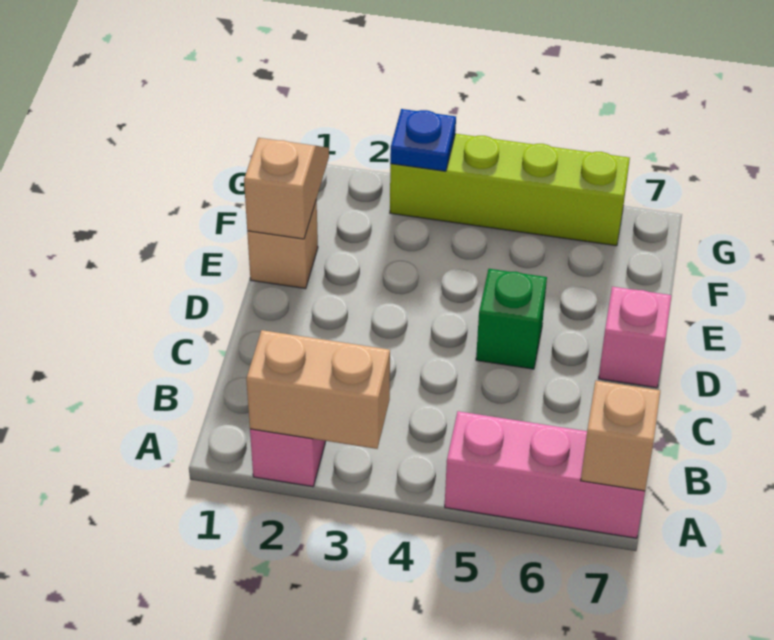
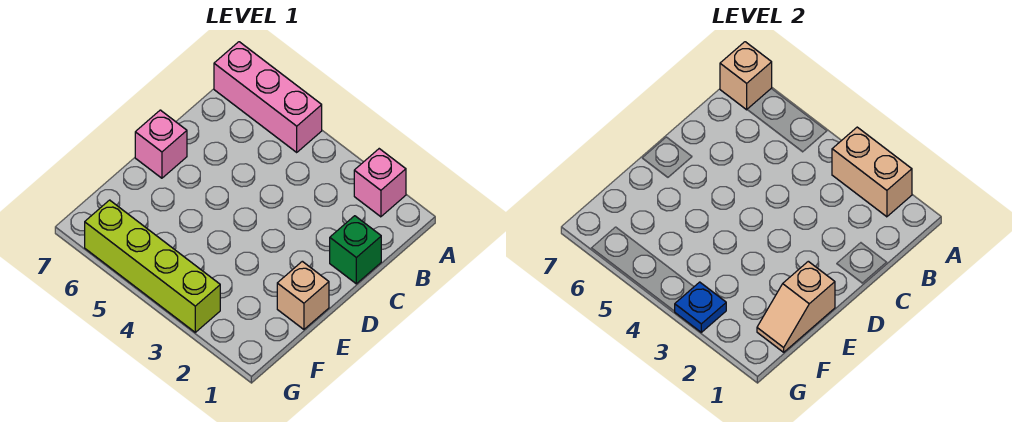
green 1x1 brick [476,269,547,369] -> green 1x1 brick moved to [330,216,381,284]

